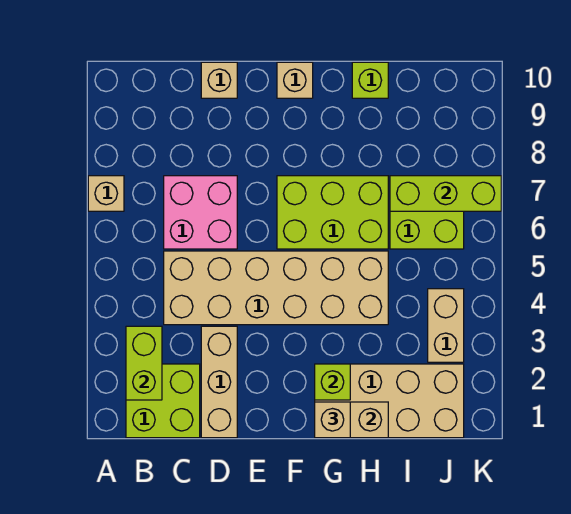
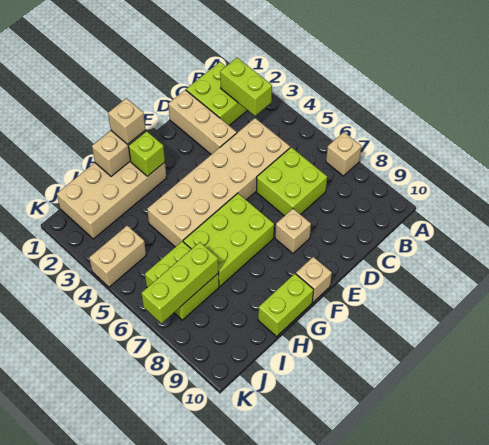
pink 2x2 brick [164,176,237,249] -> lime 2x2 brick [256,147,327,216]
tan 1x1 brick [201,62,237,98] -> tan 1x1 brick moved to [275,209,311,253]
lime 1x1 brick [352,62,388,98] -> lime 1x2 brick [258,274,314,336]
tan 1x2 brick [428,289,464,362] -> tan 1x2 brick turned to [89,226,146,287]

